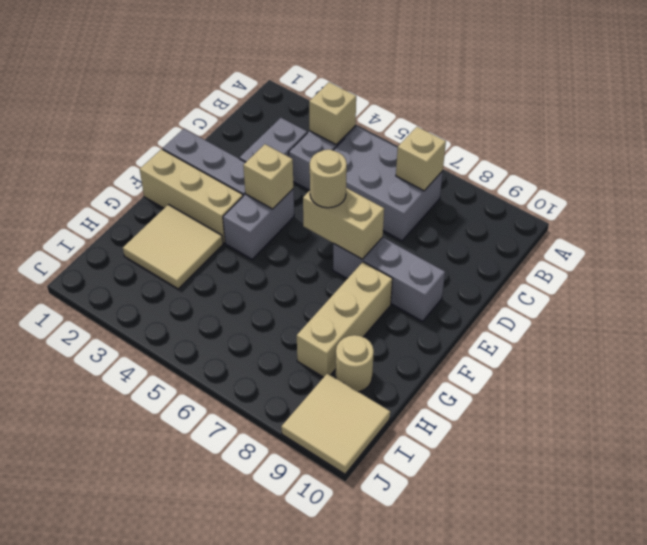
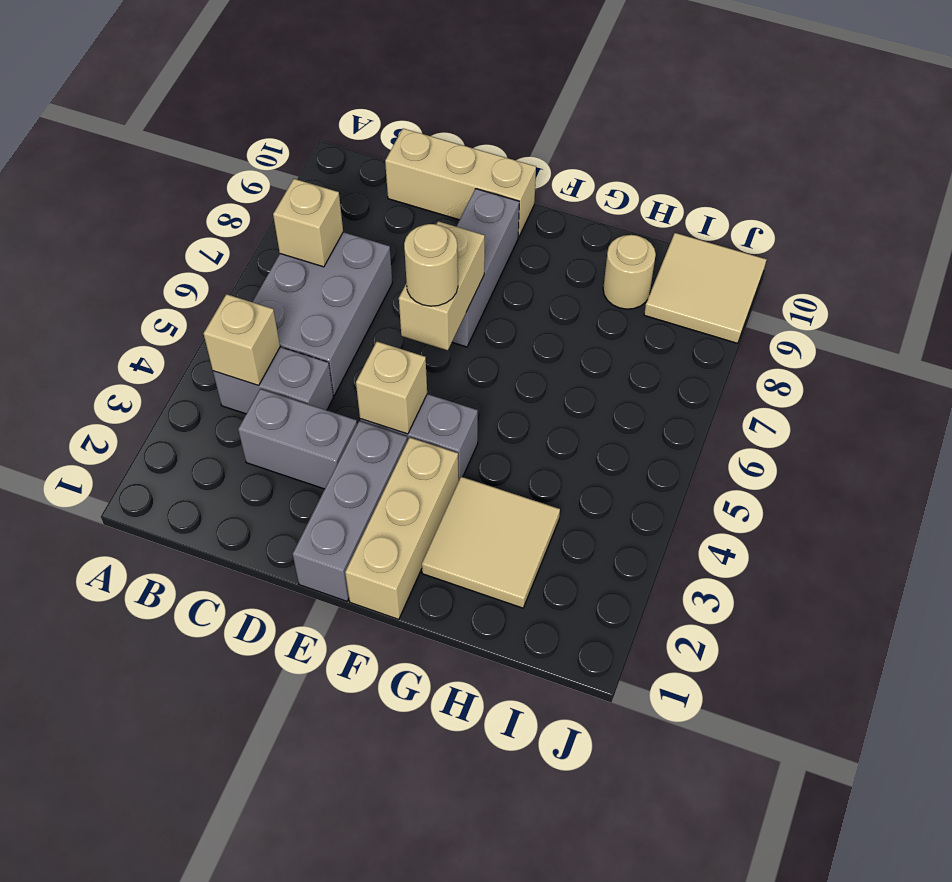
tan 1x3 brick [297,262,393,377] -> tan 1x3 brick moved to [385,128,536,237]

